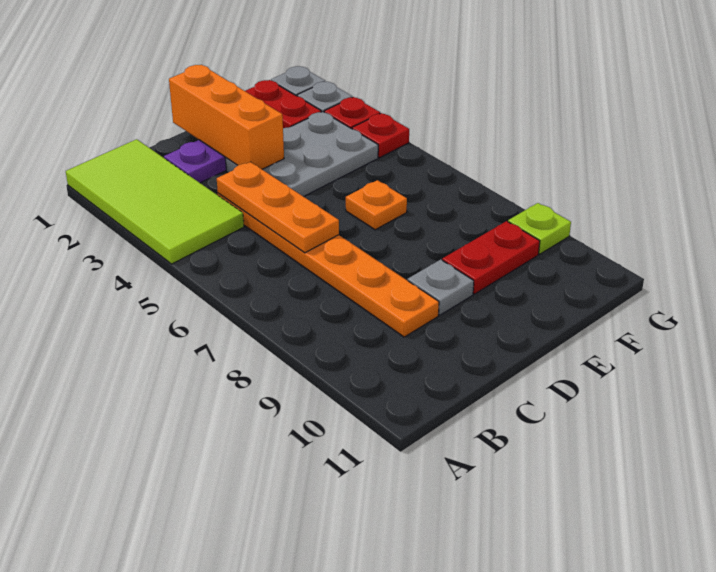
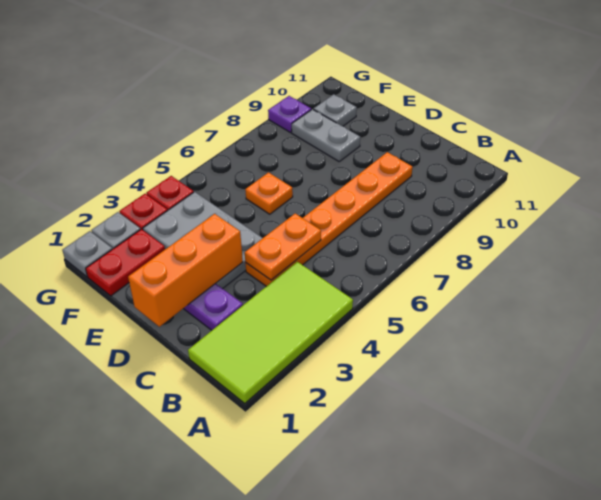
orange 1x3 plate [217,162,339,253] -> orange 1x2 plate [245,214,321,280]
grey 1x1 plate [408,259,474,315] -> grey 1x1 plate moved to [313,94,357,126]
red 1x2 plate [442,221,540,294] -> grey 1x2 plate [292,109,360,161]
lime 1x1 plate [508,203,571,254] -> purple 1x1 plate [268,96,311,133]

